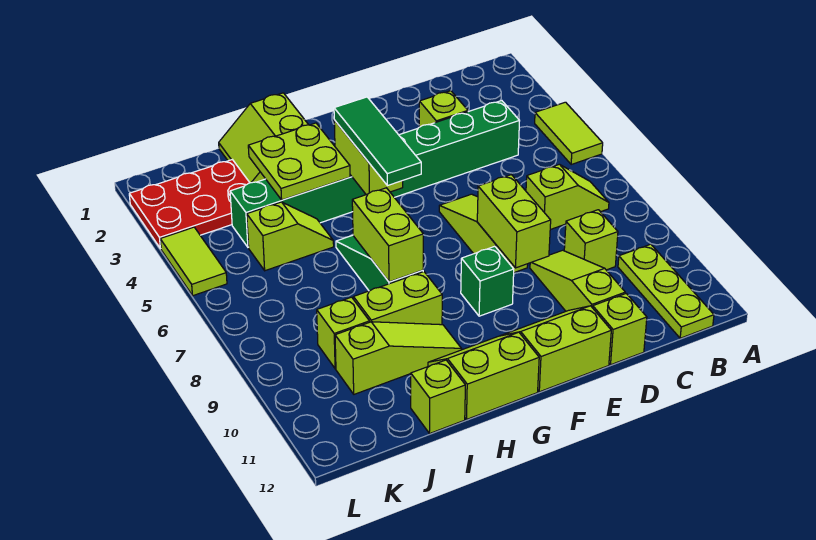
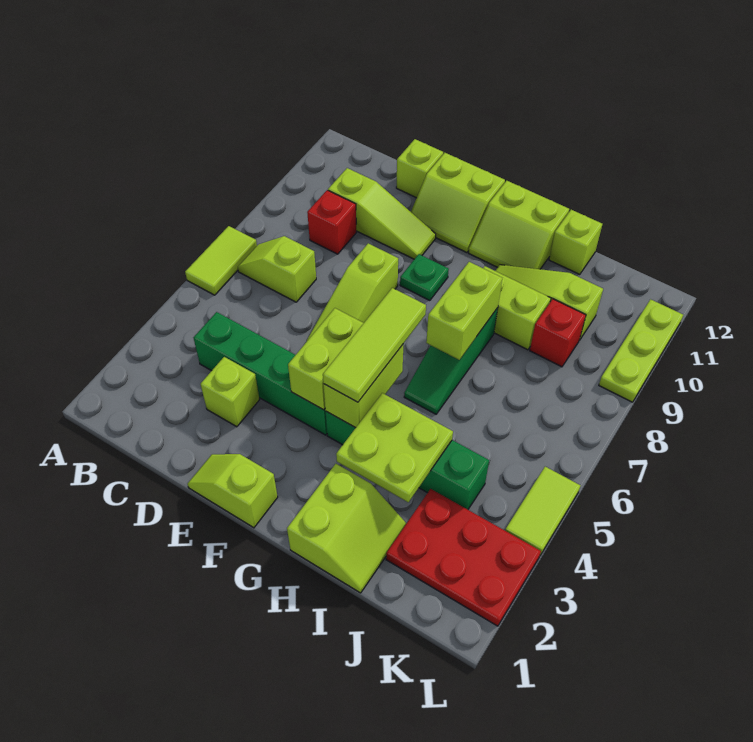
lime 1x2 tile [535,102,603,164] -> lime 1x2 tile moved to [185,226,257,295]
lime 1x3 plate [618,244,714,338] -> lime 1x3 plate moved to [599,299,683,402]
lime 1x1 brick [564,210,618,270] -> red 1x1 brick [307,190,356,254]
lime 1x3 slope [530,250,625,311] -> lime 1x3 slope turned to [328,168,436,259]
lime 1x2 brick [477,175,551,268] -> lime 1x2 brick moved to [288,308,363,410]
green 1x1 brick [461,246,514,316] -> green 1x1 plate [400,254,449,301]
green 1x3 tile [334,97,421,186] -> lime 1x3 tile [323,288,426,402]
lime 1x2 slope [247,202,334,271] -> lime 1x2 slope moved to [188,454,278,528]
lime 1x1 brick [317,297,370,369] -> red 1x1 brick [530,299,586,367]

